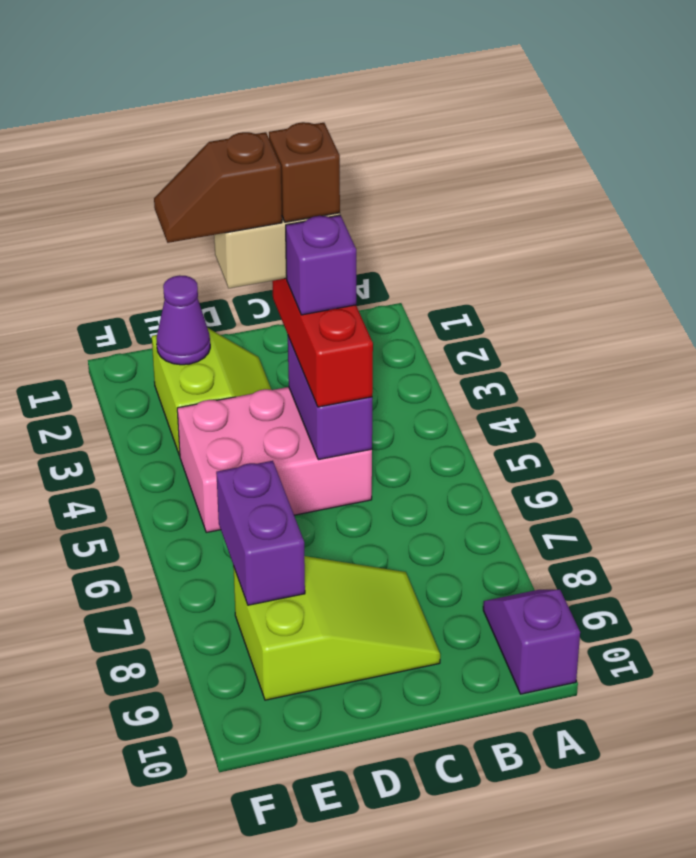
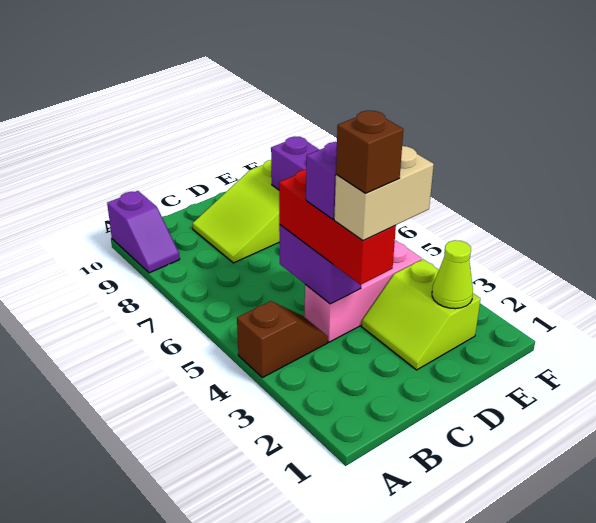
pink 2x3 brick [177,387,372,532] -> pink 1x3 brick [305,240,422,342]
brown 1x2 slope [154,132,282,243] -> brown 1x2 slope moved to [237,301,328,378]
purple 1x1 cone [156,275,210,365] -> lime 1x1 cone [432,240,473,309]

